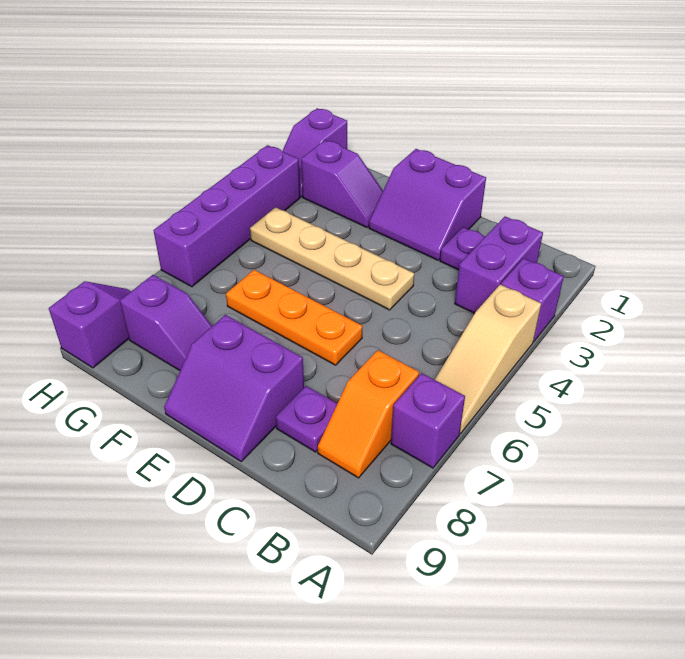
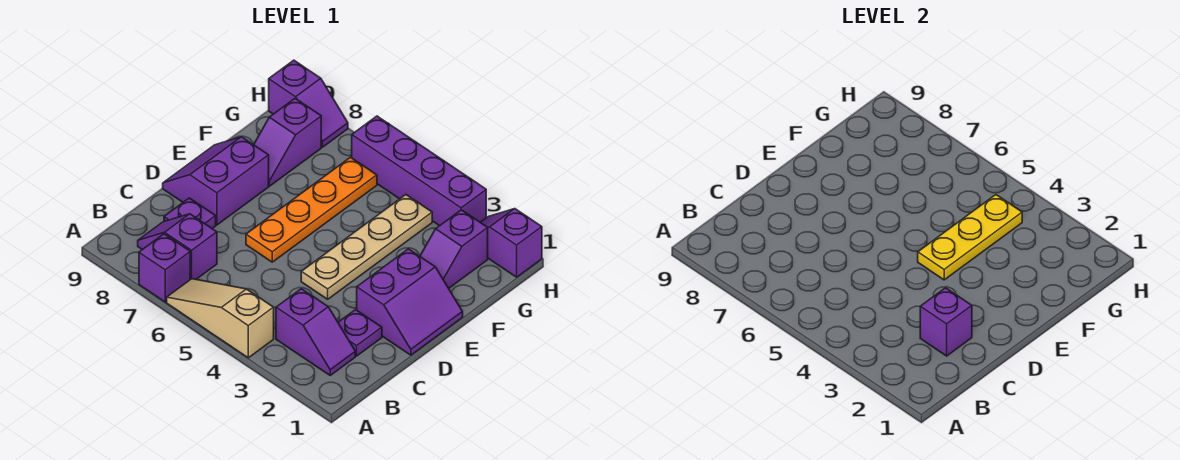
purple 1x1 brick [501,258,564,342] -> purple 1x1 brick moved to [920,288,972,356]
purple 1x2 brick [455,217,543,314] -> purple 1x2 slope [276,289,355,375]
orange 1x2 slope [318,350,419,478] -> purple 1x2 slope [138,214,217,279]
purple 2x2 slope [369,149,486,260] -> purple 2x2 slope turned to [357,249,463,355]
orange 1x3 plate [226,270,362,365] -> orange 1x4 plate [246,157,377,262]
none -> yellow 1x3 plate [918,195,1022,280]

